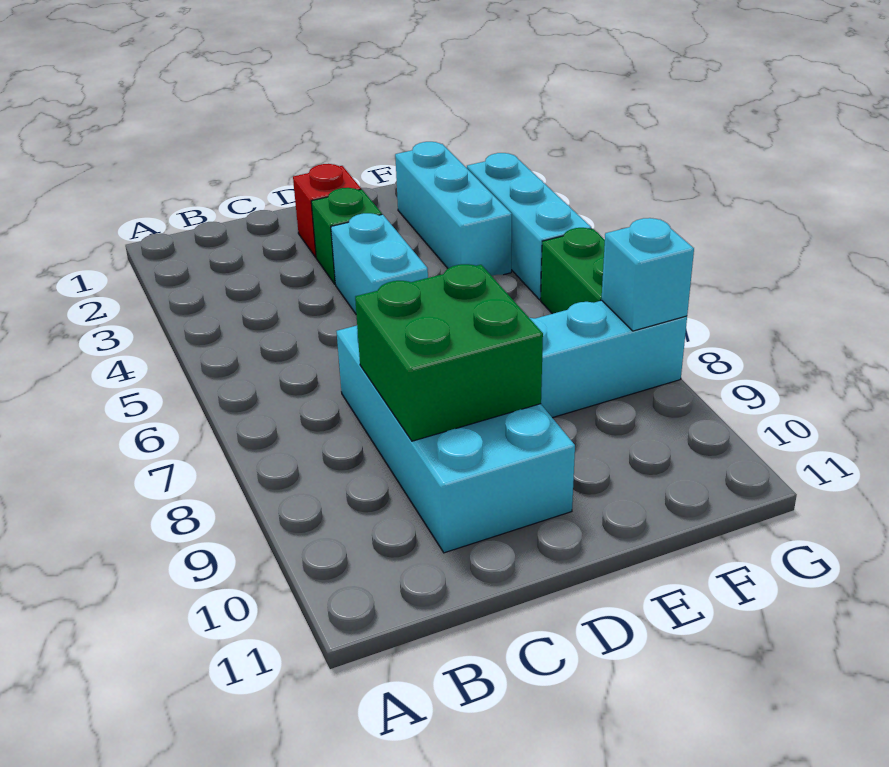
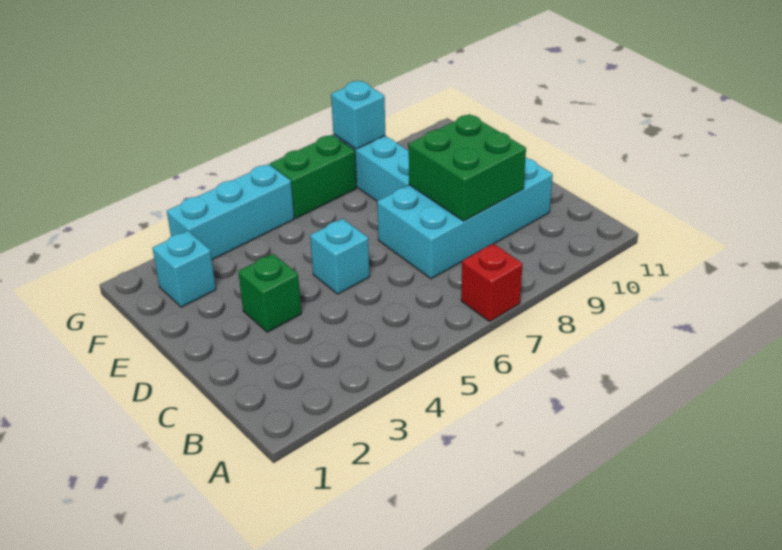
red 1x1 brick [293,164,361,257] -> red 1x1 brick moved to [461,244,523,321]
cyan 1x2 brick [331,213,428,314] -> cyan 1x1 brick [310,219,370,294]
cyan 1x3 brick [395,142,512,276] -> cyan 1x1 brick [153,231,216,307]

